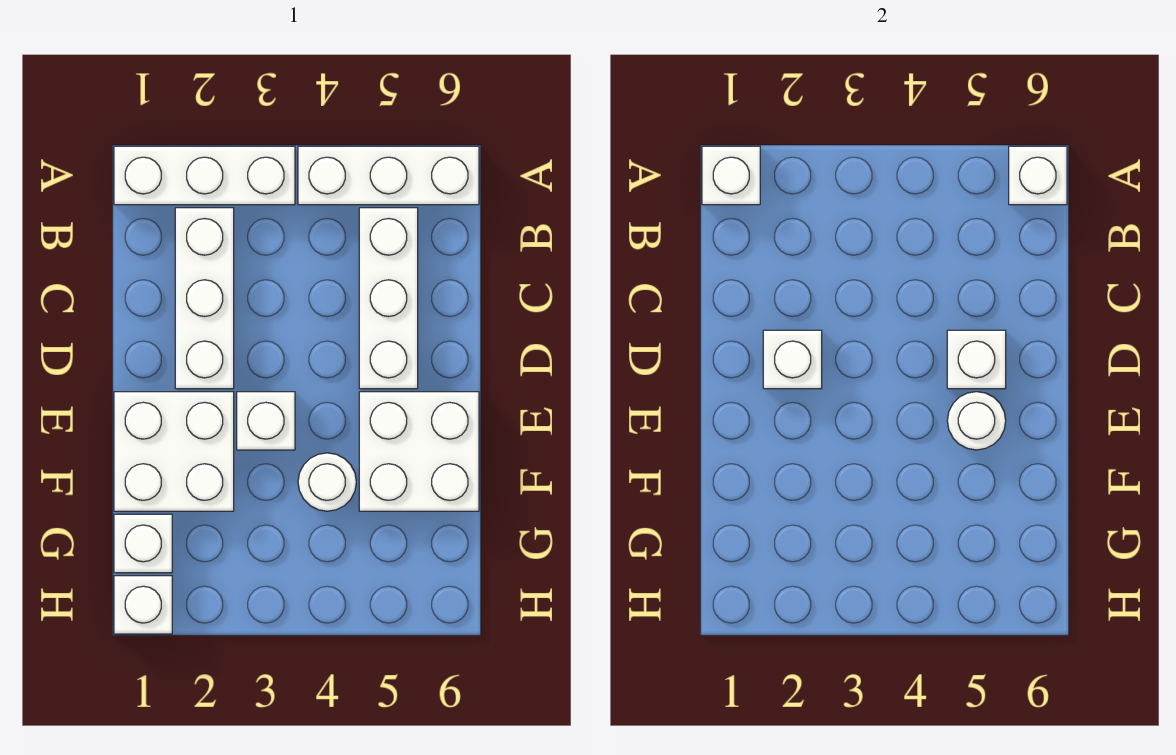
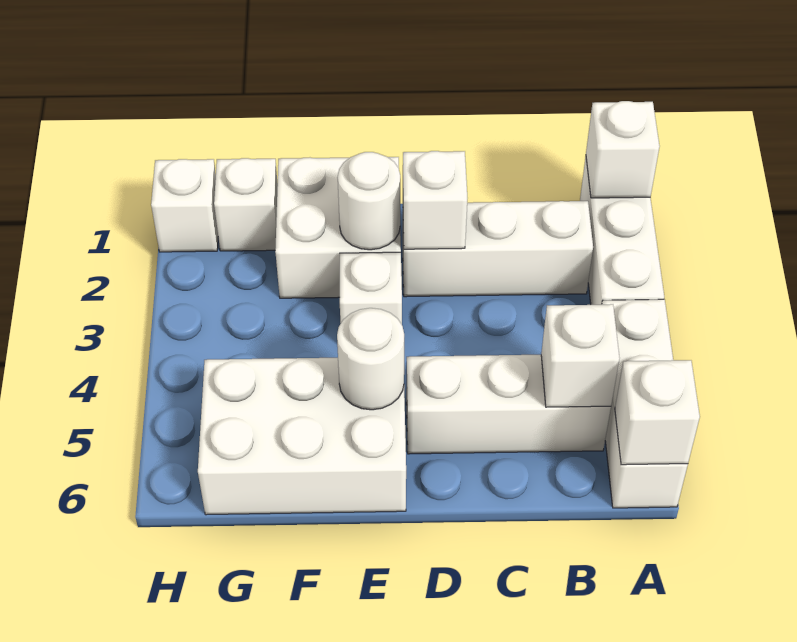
white 1x1 brick [947,330,1006,389] -> white 1x1 brick moved to [541,304,620,407]
white 2x2 brick [359,392,479,511] -> white 2x3 brick [198,358,406,515]
white 1x1 round brick [298,453,356,511] -> white 1x1 round brick moved to [338,152,400,250]

